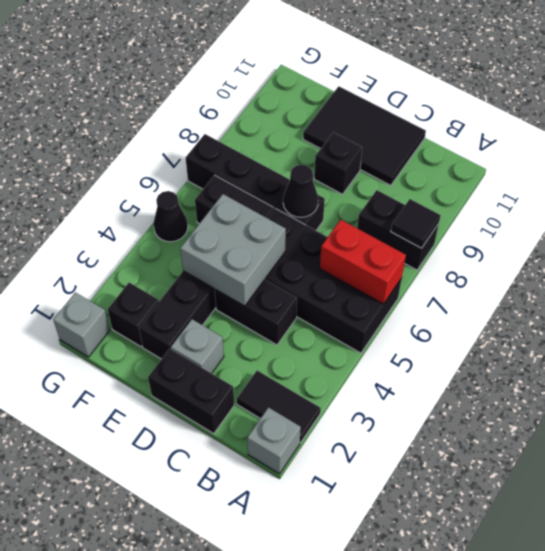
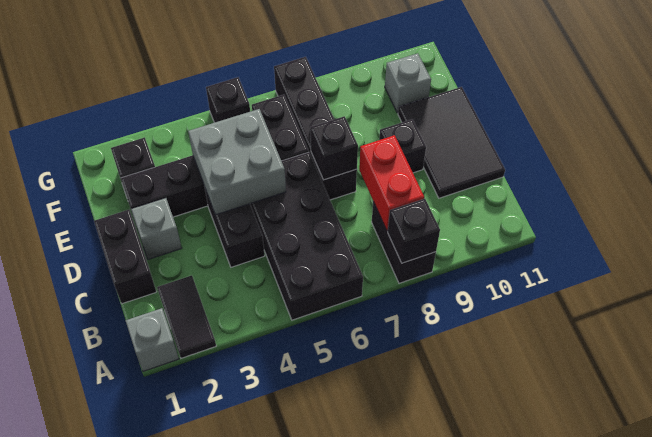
red 1x2 brick [320,220,406,304] -> red 1x2 brick moved to [359,135,424,231]
black 1x1 tile [391,199,441,248] -> black 1x1 brick [388,199,440,263]
black 1x1 cone [283,165,318,217] -> black 1x1 brick [310,116,358,180]
grey 1x1 brick [53,292,110,357] -> grey 1x1 brick moved to [385,53,431,113]
black 1x1 cone [153,191,188,242] -> black 1x1 brick [206,77,250,123]

